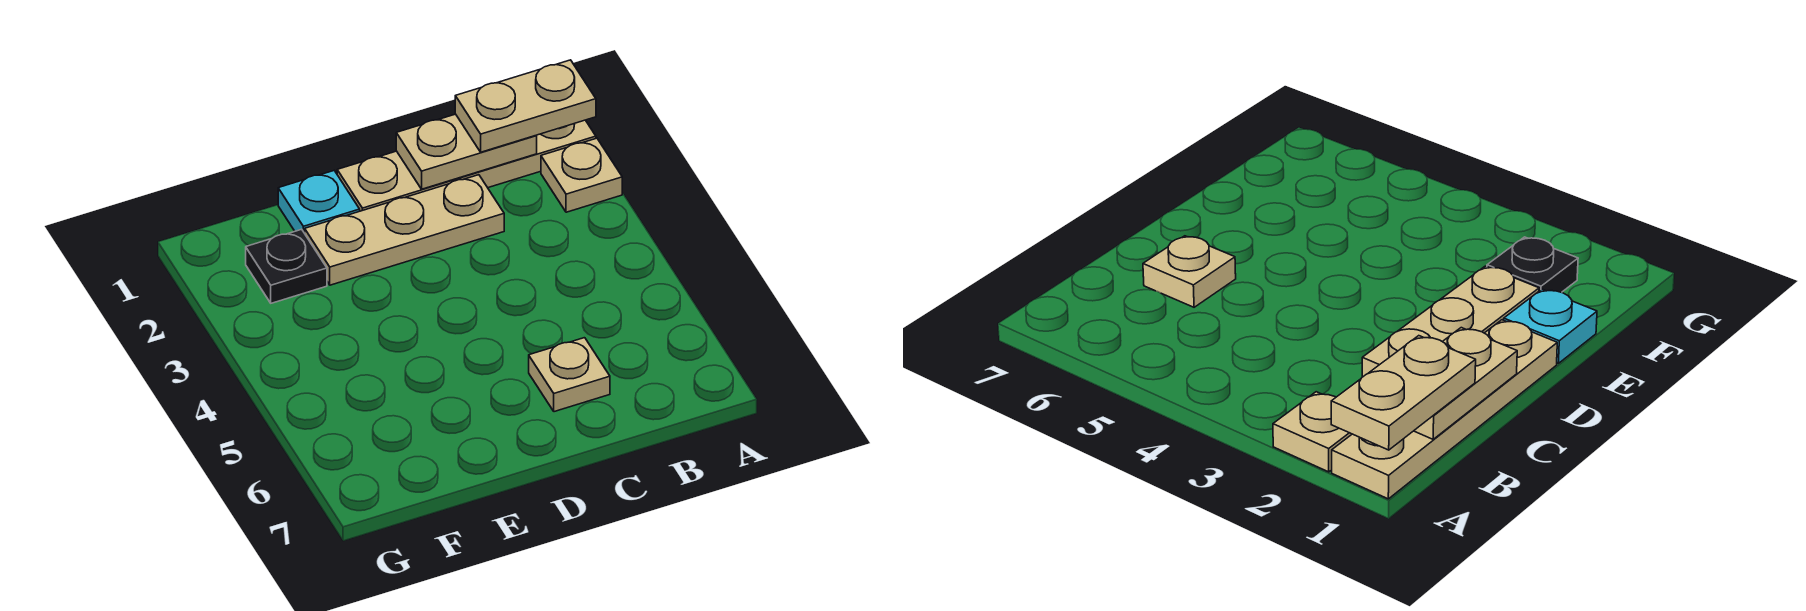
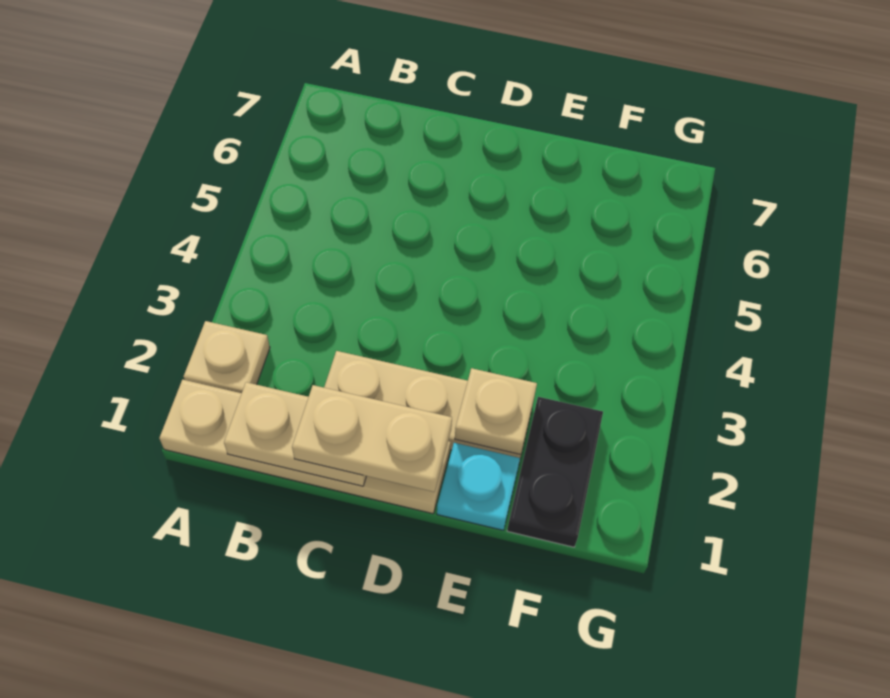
tan 1x2 plate [455,60,596,152] -> tan 1x2 plate moved to [292,385,452,492]
tan 1x1 plate [529,338,610,412] -> tan 1x1 plate moved to [455,368,537,455]
black 1x1 plate [246,229,327,303] -> black 1x2 plate [507,397,603,547]

